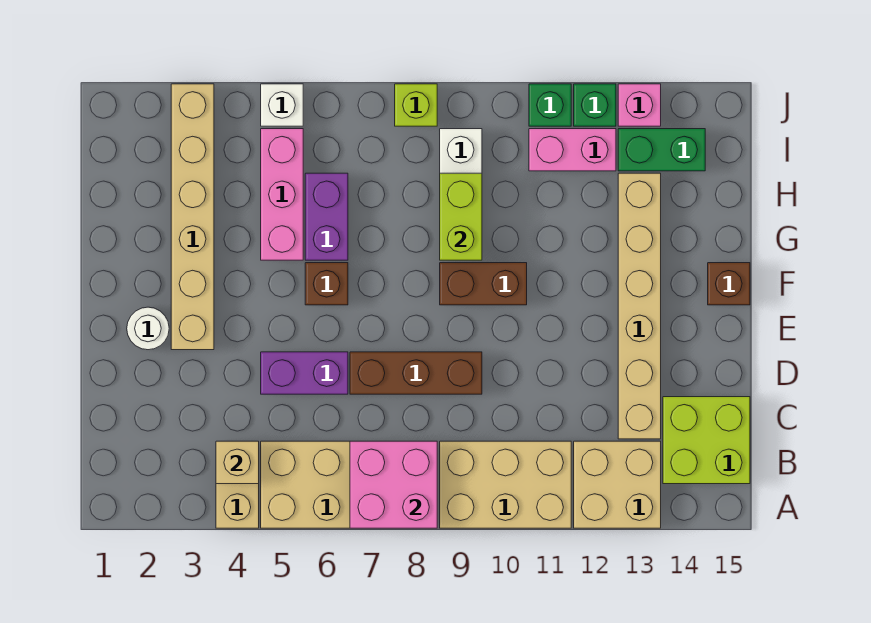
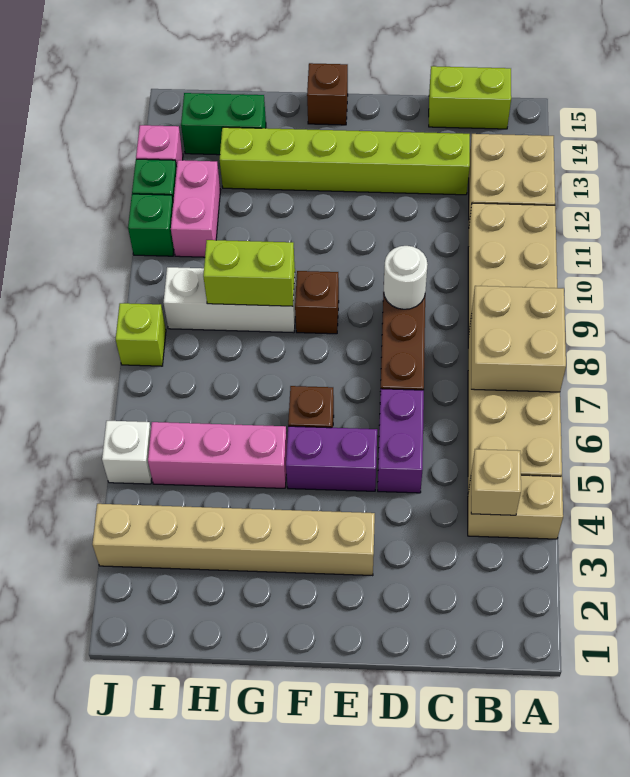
pink 2x2 brick [350,441,437,528] -> tan 2x2 brick [471,286,566,392]
lime 2x2 brick [663,397,750,484] -> lime 1x2 brick [429,66,511,129]
tan 1x6 brick [618,173,661,439] -> lime 1x6 brick [220,127,470,195]
white 1x1 round brick [127,307,169,350] -> white 1x1 round brick moved to [384,246,428,309]
brown 1x2 brick [440,263,527,305] -> brown 1x1 brick [295,271,339,334]
purple 1x2 brick [305,173,348,260] -> purple 1x2 brick moved to [286,426,377,491]
green 1x2 brick [618,129,705,171] -> green 1x2 brick turned to [181,93,266,155]

